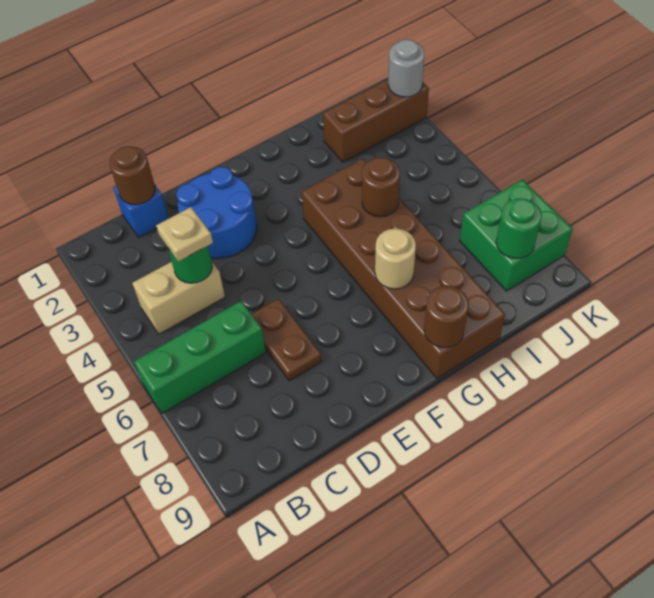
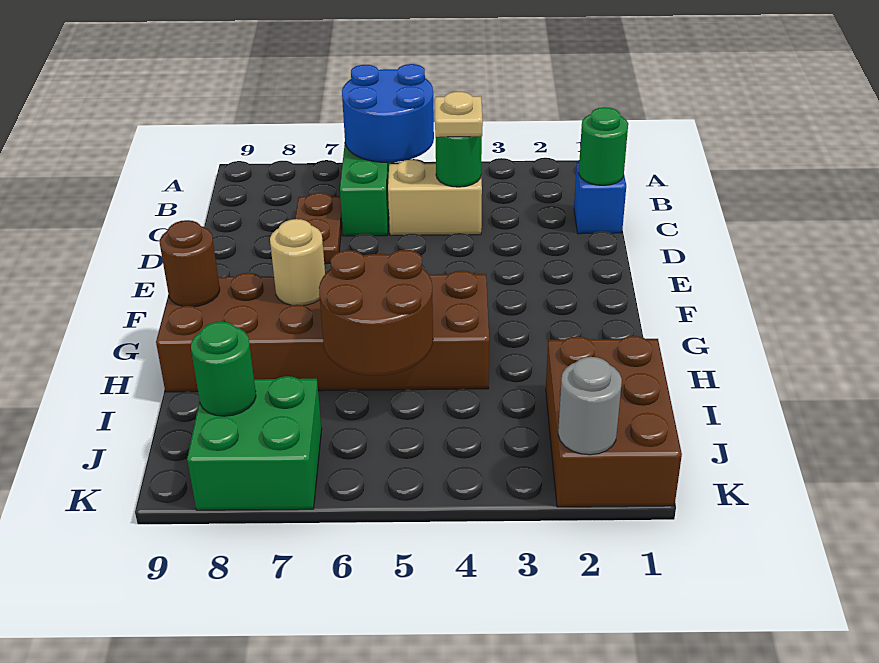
tan 1x2 brick [132,262,225,334] -> tan 1x2 brick turned to [388,160,482,235]
brown 1x1 round brick [110,146,155,205] -> green 1x1 round brick [579,107,628,185]
blue 2x2 round brick [176,167,257,258] -> blue 2x2 round brick moved to [342,64,434,162]
brown 1x2 plate [251,299,321,381] -> brown 1x2 plate turned to [295,193,342,264]
brown 1x1 round brick [362,157,400,217] -> brown 2x2 round brick [319,250,433,376]
brown 1x3 brick [323,79,429,162] -> brown 2x3 brick [546,336,682,507]

